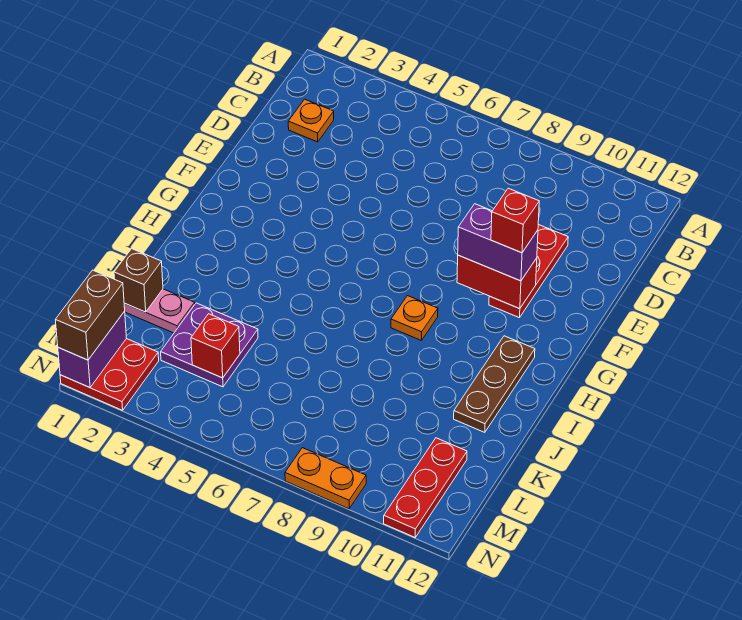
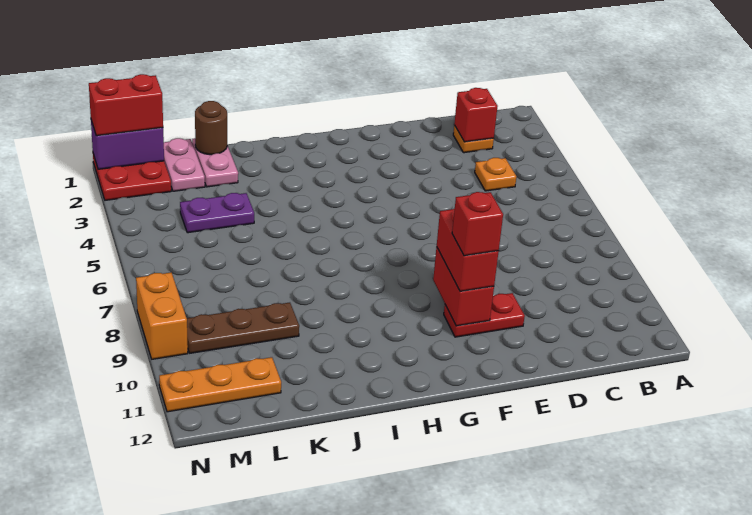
red 1x3 plate [489,225,568,318] -> red 1x2 plate [444,293,525,337]
purple 1x2 brick [458,204,538,281] -> red 1x2 brick [437,208,499,291]
orange 1x1 plate [391,296,438,341] -> orange 1x1 plate moved to [475,158,517,191]
brown 1x3 plate [454,336,535,432] -> brown 1x3 plate moved to [187,303,299,353]
brown 1x1 brick [114,249,163,312] -> brown 1x1 round brick [195,101,227,155]
purple 2x2 plate [161,303,258,387] -> purple 1x2 plate [180,193,254,233]
none -> pink 1x2 plate [164,138,205,191]
red 1x1 brick [191,314,240,378] -> red 1x1 brick moved to [454,88,498,142]
red 1x3 plate [384,438,467,537] -> orange 1x3 plate [159,357,281,412]
brown 1x2 brick [55,270,125,360] -> red 1x2 brick [89,74,163,136]
orange 1x2 plate [285,448,366,509] -> orange 1x2 brick [136,273,188,359]

